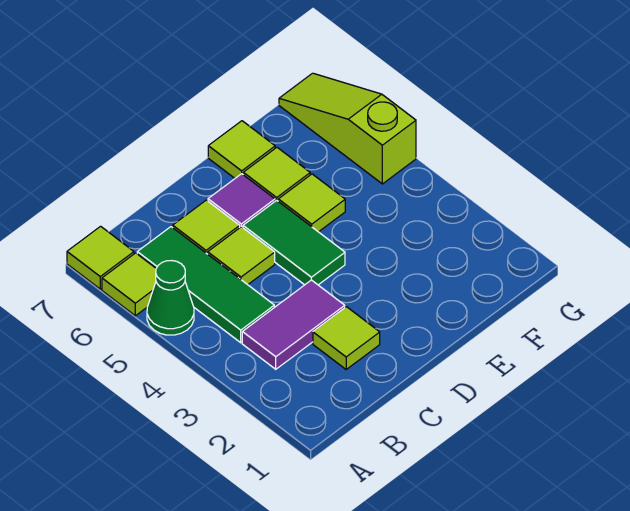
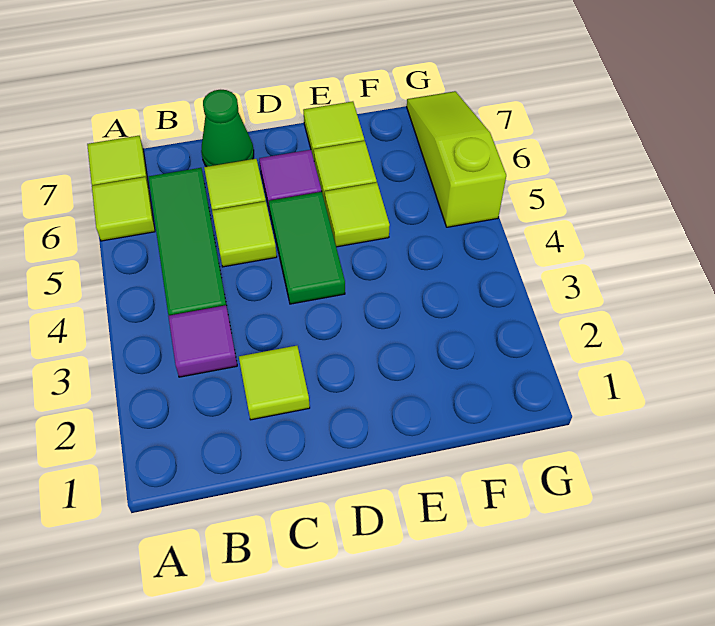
green 1x1 cone [147,261,194,335] -> green 1x1 cone moved to [201,90,254,167]
purple 1x2 tile [242,280,345,369] -> purple 1x1 tile [168,305,237,377]

